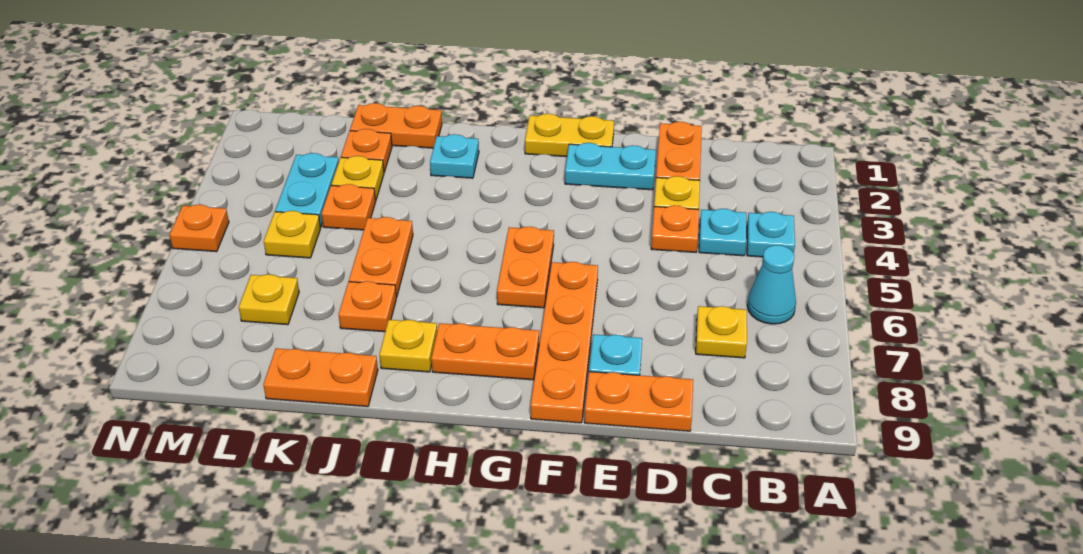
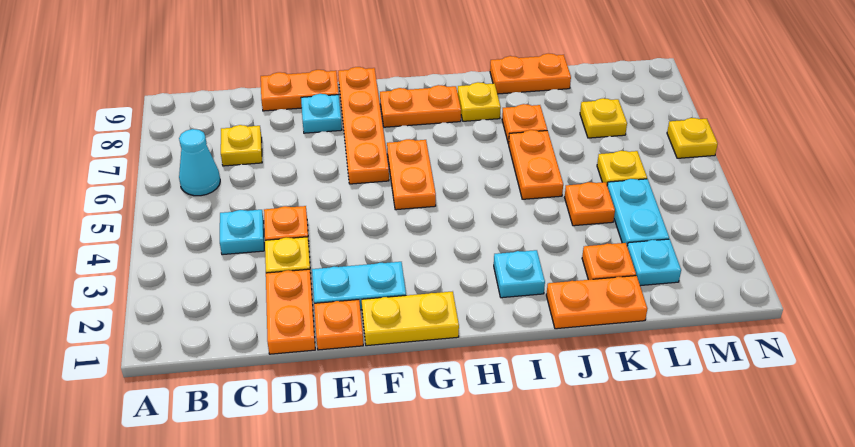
cyan 1x1 plate [747,212,795,257] -> cyan 1x1 plate moved to [627,239,681,286]
yellow 1x1 plate [331,156,384,201] -> yellow 1x1 plate moved to [667,118,718,158]
orange 1x1 plate [170,205,229,252] -> orange 1x1 plate moved to [314,300,363,350]

